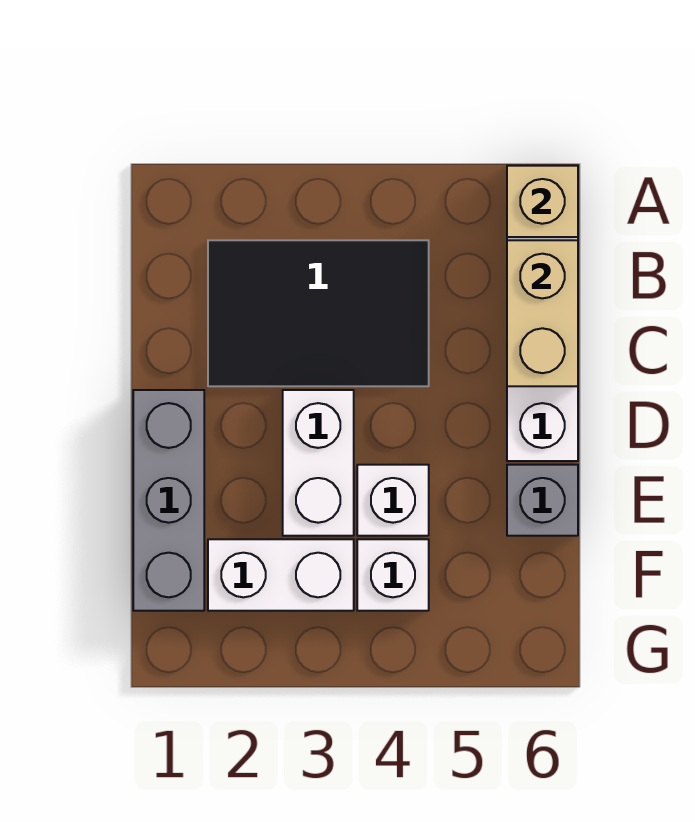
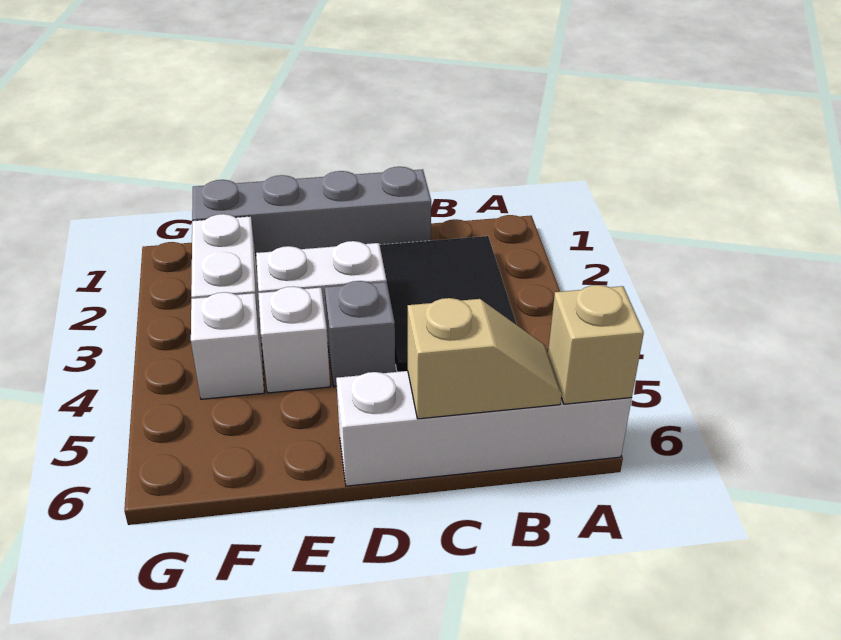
tan 1x2 brick [507,240,578,386] -> tan 1x2 slope [408,298,562,419]
grey 1x3 brick [133,390,204,611] -> grey 1x4 brick [192,167,431,264]
grey 1x1 brick [507,465,578,536] -> grey 1x1 brick moved to [325,281,395,387]

